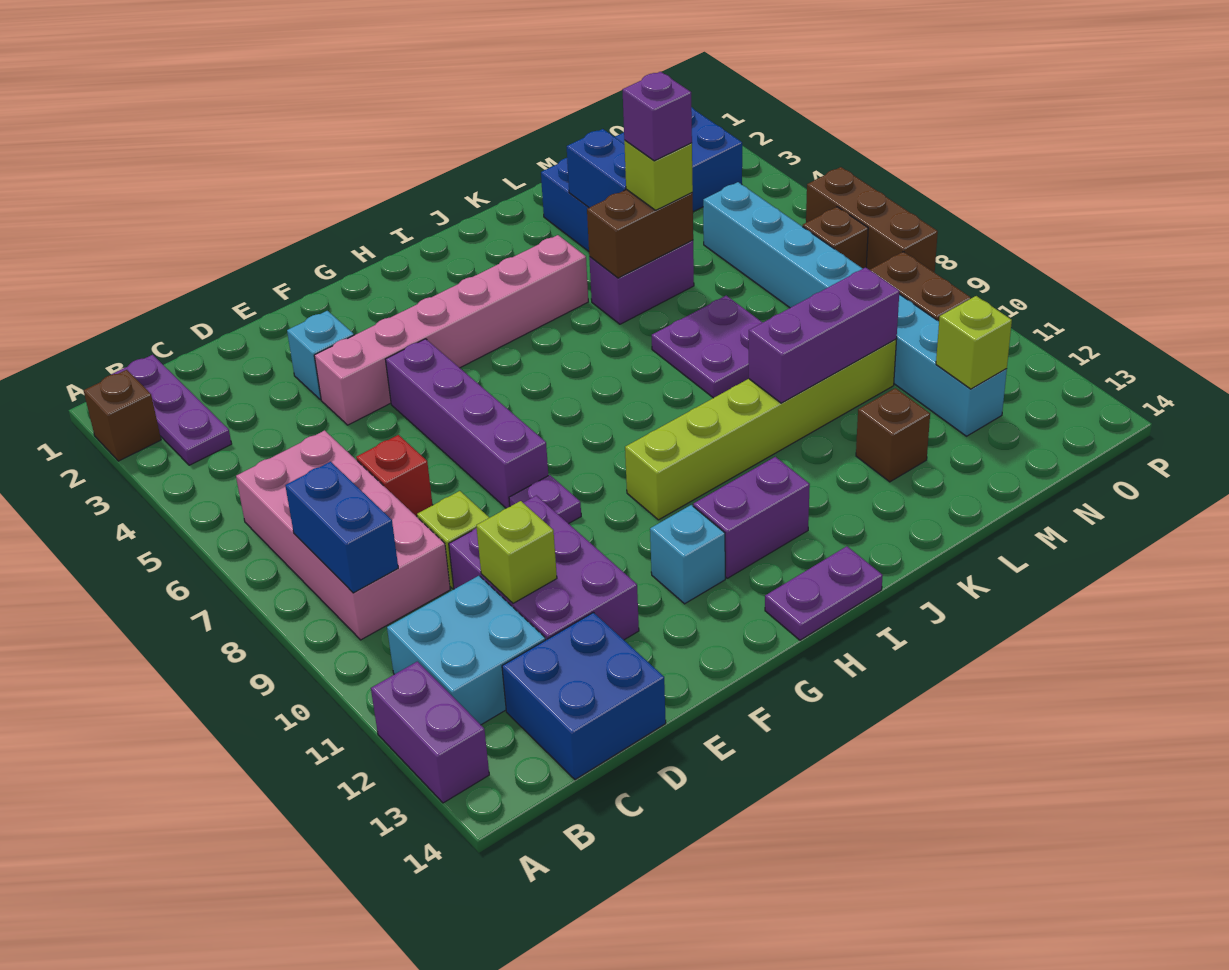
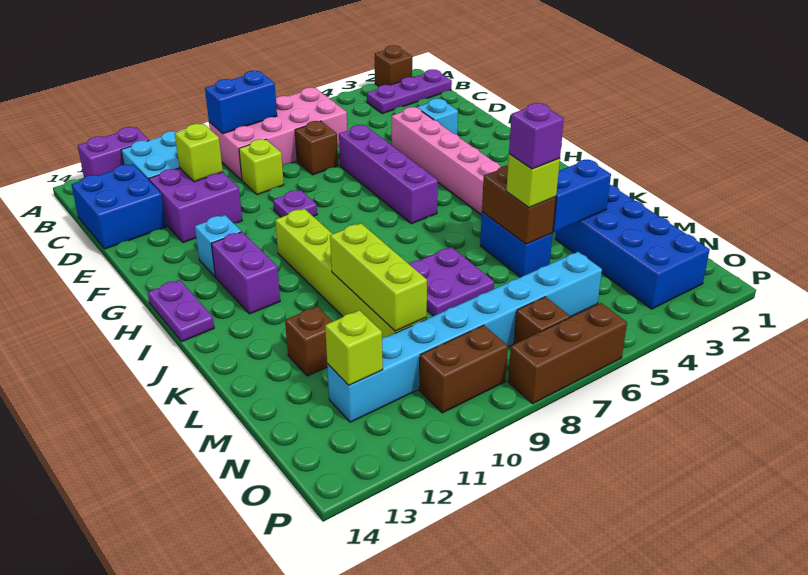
red 1x1 brick [356,435,432,516] -> brown 1x1 brick [295,121,338,175]
purple 2x3 brick [449,495,639,640] -> purple 2x2 brick [149,168,242,243]
purple 1x4 brick [385,339,548,508] -> purple 1x4 brick turned to [339,125,438,224]
purple 1x2 brick [589,240,694,324] -> blue 1x2 brick [480,212,553,277]
purple 1x3 brick [749,267,899,403] -> lime 1x3 brick [330,223,427,331]

